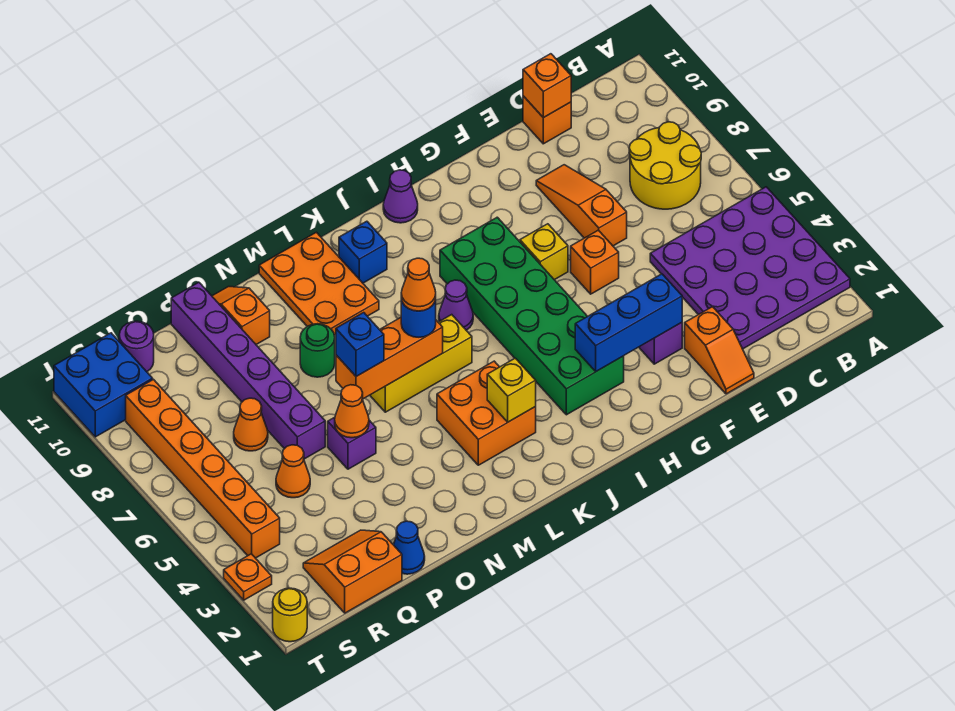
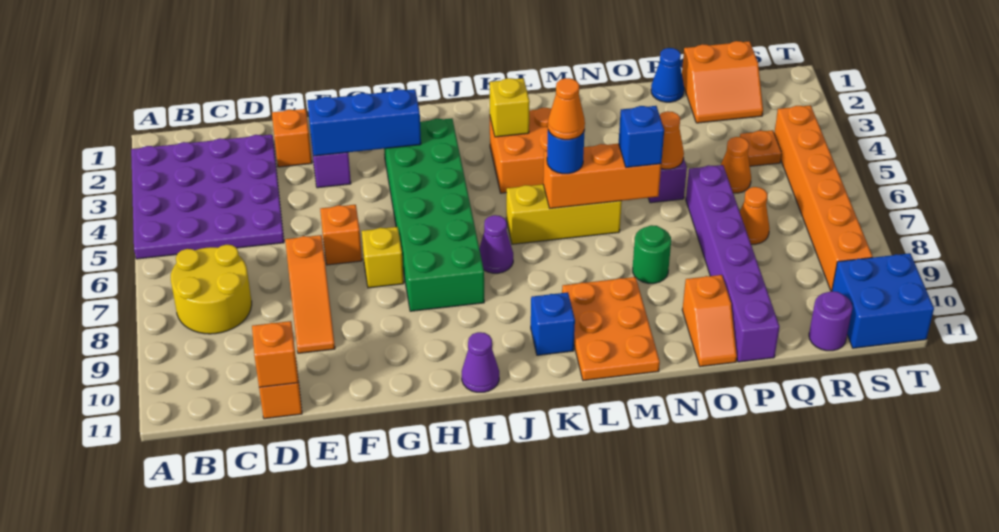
yellow 1x1 round brick [273,588,307,642] -> none
orange 1x1 plate [224,554,272,600] -> orange 1x1 plate moved to [740,130,782,166]

